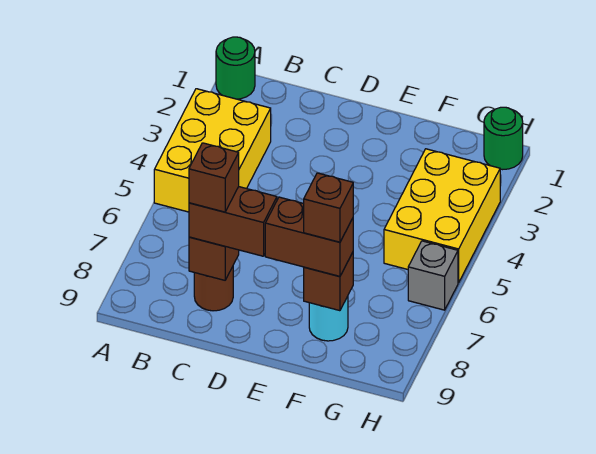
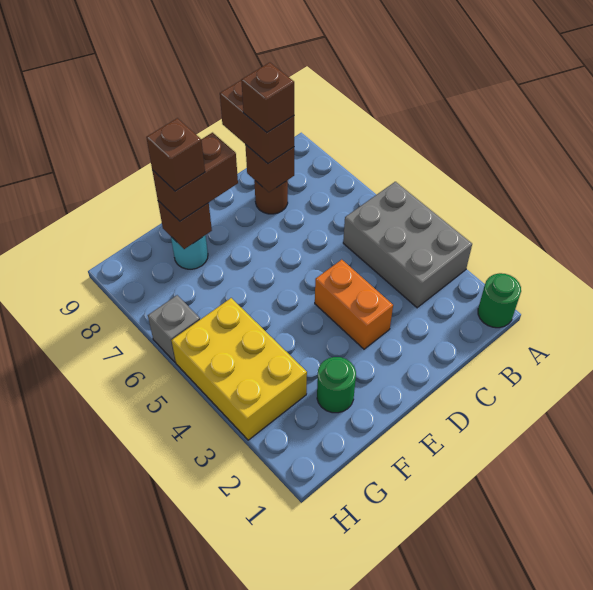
yellow 2x3 brick [154,89,271,212] -> grey 2x3 brick [343,182,472,308]
brown 1x2 brick [189,187,277,256] -> brown 1x2 brick turned to [220,80,294,163]
none -> orange 1x2 brick [315,260,393,349]
green 1x1 round brick [484,107,523,170] -> green 1x1 round brick moved to [317,357,356,413]

